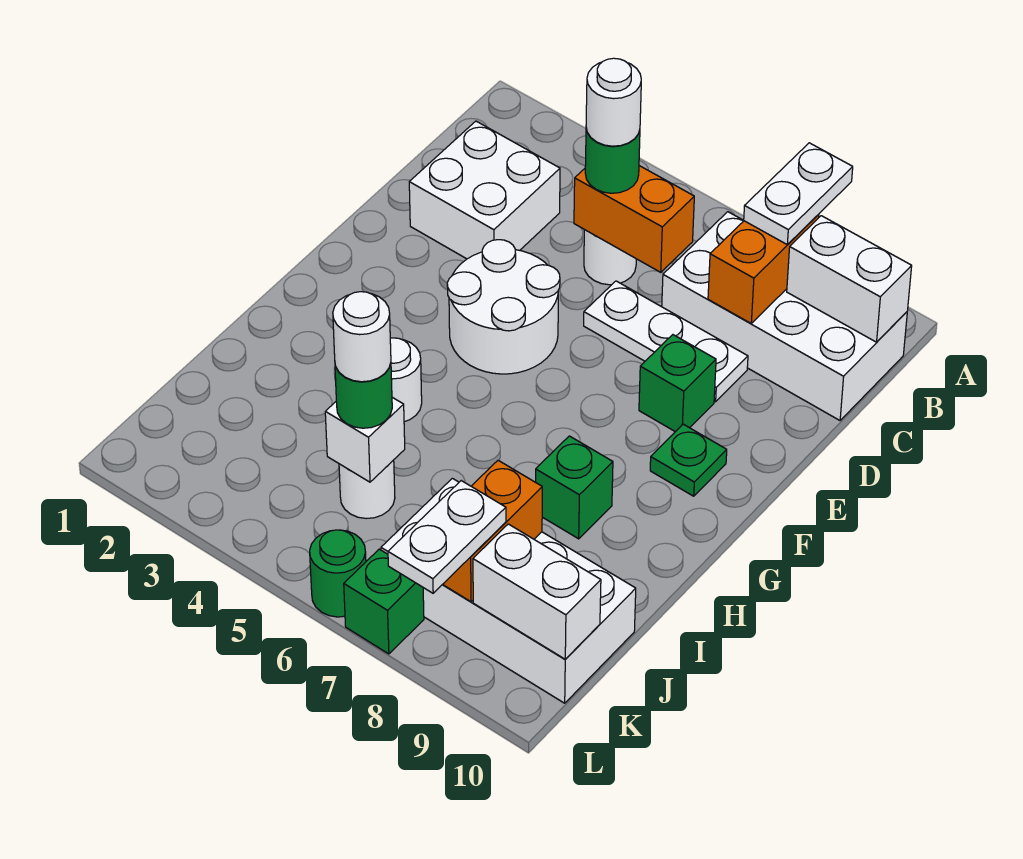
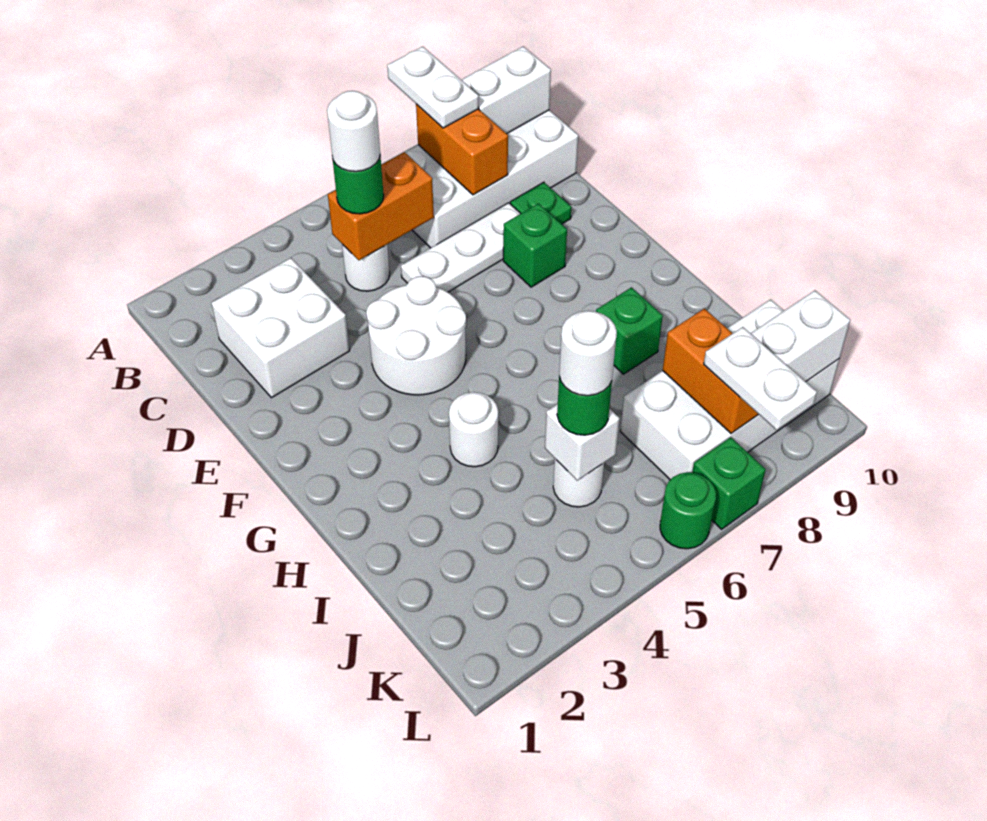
green 1x1 plate [650,424,727,496] -> green 1x1 plate moved to [510,182,571,224]

